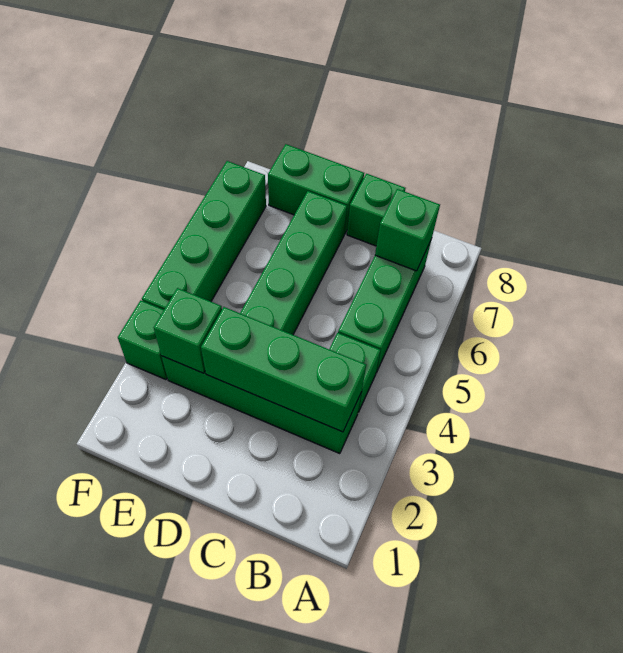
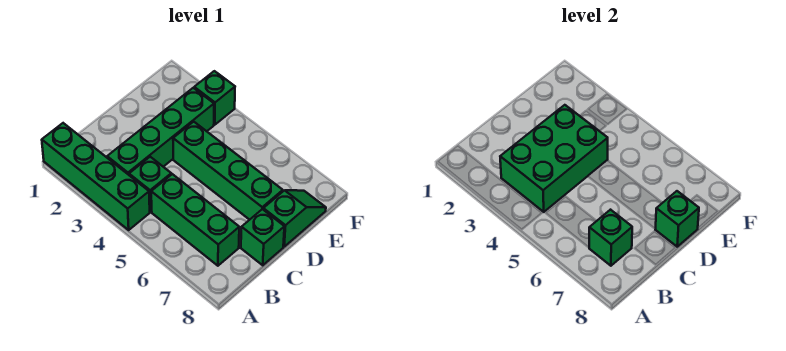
green 1x3 brick [201,307,366,432] -> green 2x3 brick [500,105,608,212]
green 1x2 brick [268,144,364,234] -> green 1x2 slope [263,190,326,247]
green 1x1 brick [154,288,222,373] -> green 1x1 brick moved to [655,191,699,247]
green 1x4 brick [142,161,266,310] -> green 1x4 brick moved to [42,123,150,230]

